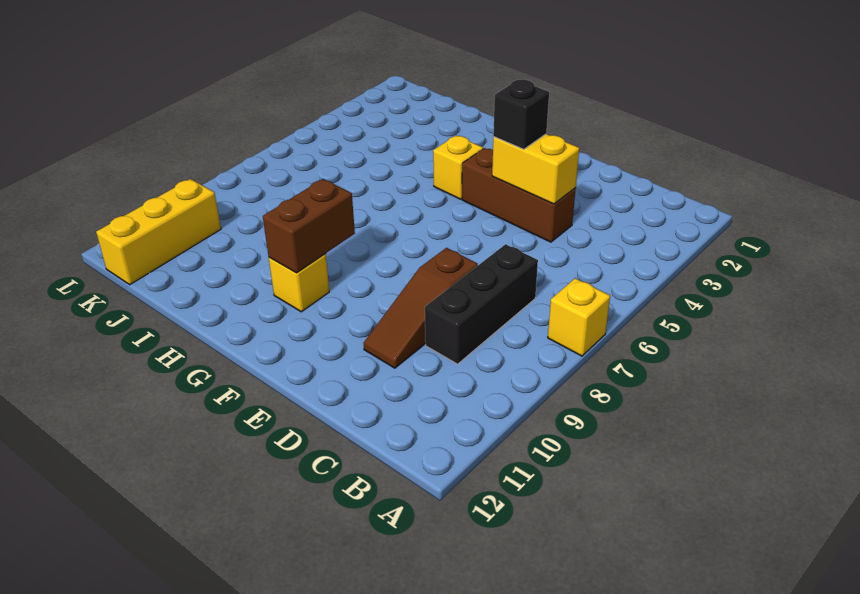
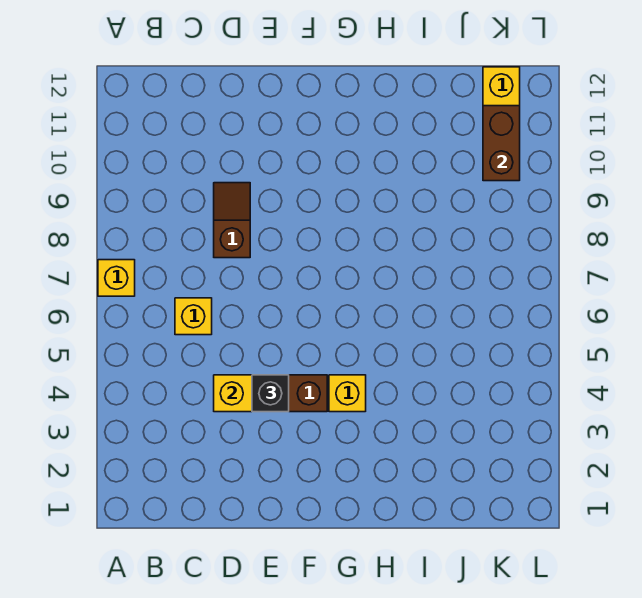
black 1x3 brick [425,244,538,364] -> none
brown 1x3 slope [364,248,478,368] -> brown 1x2 slope [214,183,250,258]
brown 1x2 brick [263,179,355,273] -> brown 1x2 brick moved to [483,106,520,181]
yellow 1x1 brick [269,254,329,312] -> yellow 1x1 brick moved to [175,298,212,335]

